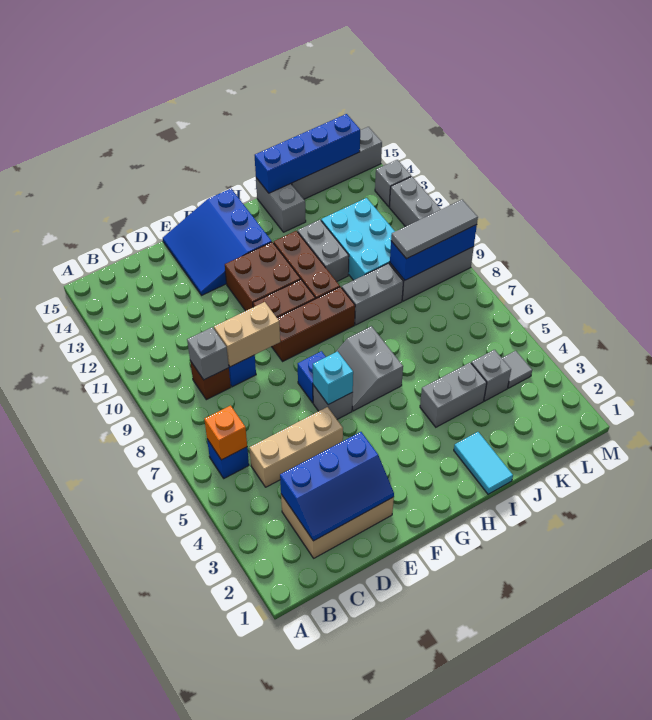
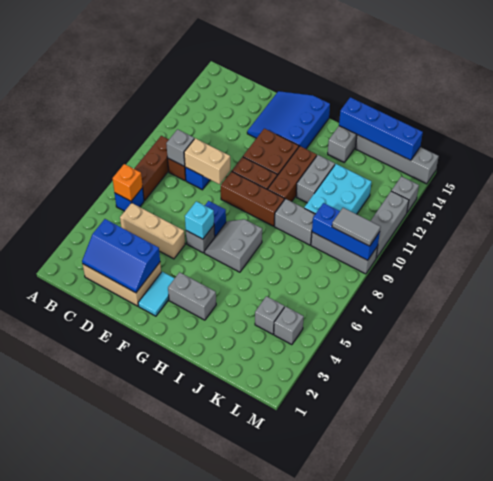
none -> brown 1x3 brick [134,136,169,201]
cyan 1x2 tile [454,432,513,494] -> cyan 1x2 tile moved to [138,272,175,316]
grey 1x2 brick [420,363,487,427] -> grey 1x2 brick moved to [168,272,216,320]
grey 1x3 tile [391,200,478,259] -> grey 1x2 tile [332,208,380,246]
grey 1x1 tile [502,351,532,388] -> grey 1x1 brick [274,306,304,345]

